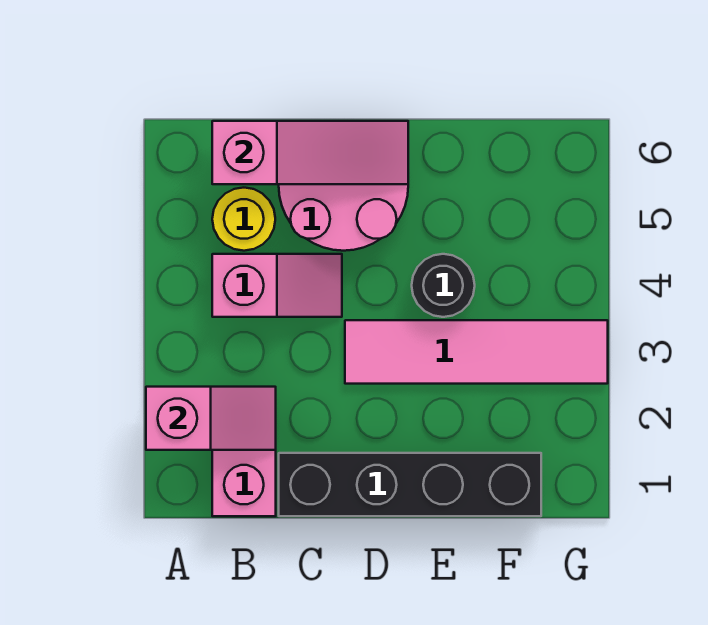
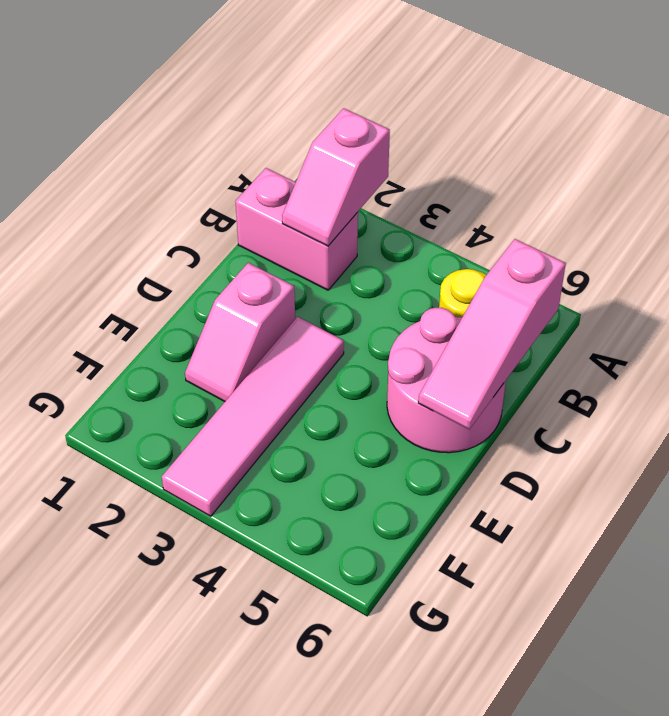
pink 1x2 slope [212,254,342,317] -> pink 1x2 slope moved to [185,263,295,401]
black 1x4 brick [279,453,541,516] -> none
black 1x1 round brick [412,254,475,317] -> none

